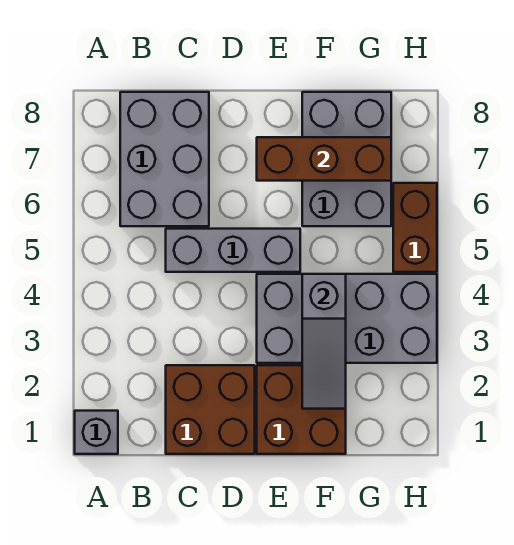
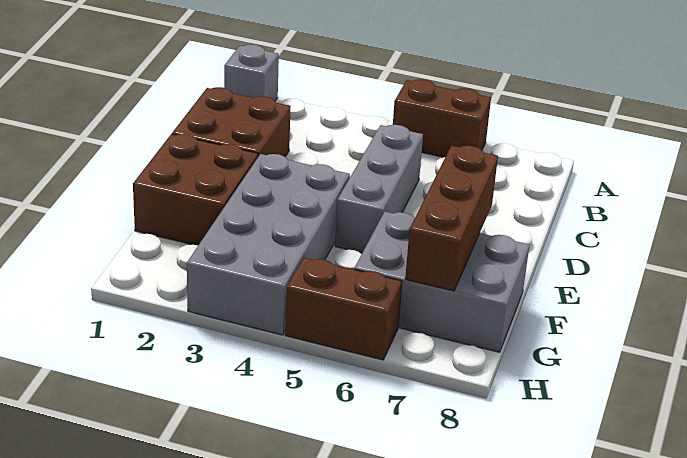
none -> brown 1x2 brick [393,79,491,157]
grey 2x3 brick [120,92,209,226] -> none
grey 1x3 slope [302,274,346,409] -> none

